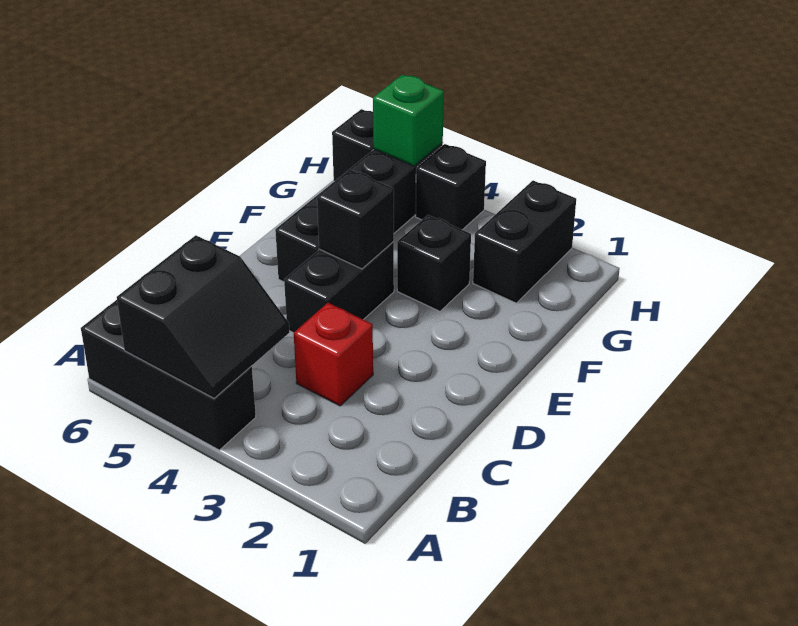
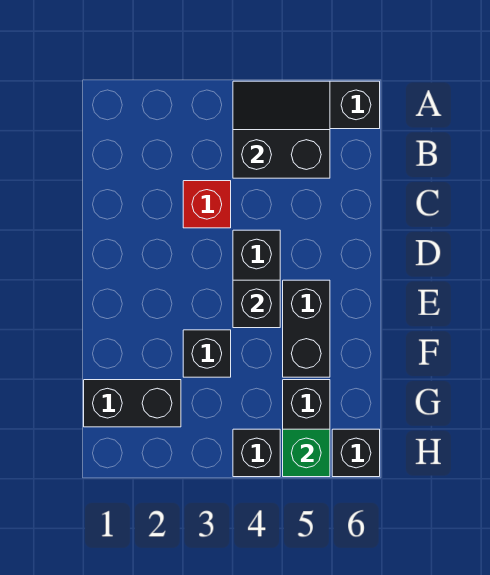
black 2x2 slope [117,235,289,398] -> black 2x2 slope turned to [233,81,330,178]
black 1x2 brick [473,181,576,303] -> black 1x2 brick turned to [84,380,181,427]

